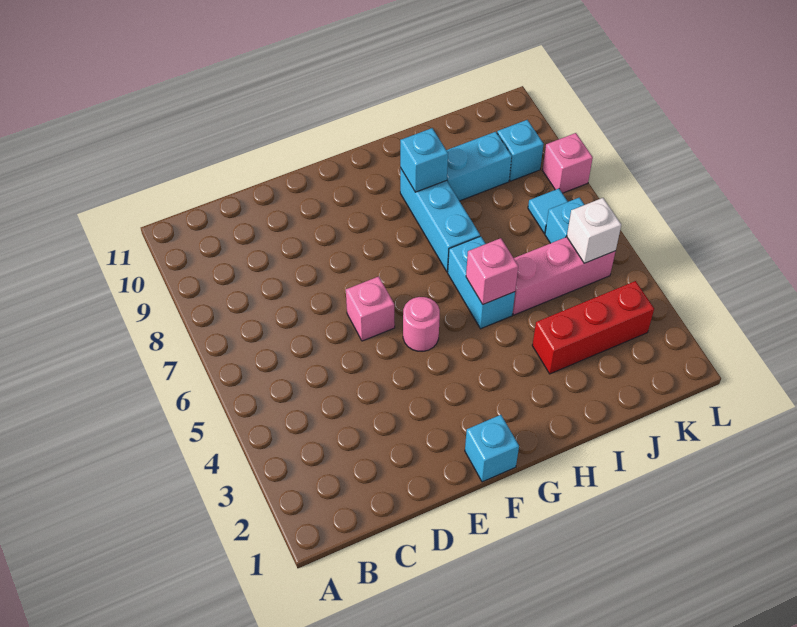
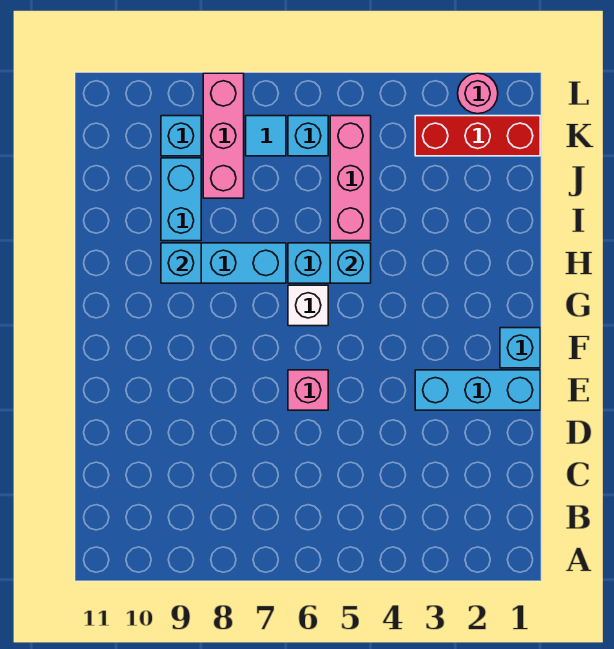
none -> cyan 1x3 brick [415,370,540,410]
pink 1x1 round brick [403,297,440,351] -> pink 1x1 round brick moved to [458,73,498,114]
pink 1x1 brick [466,238,518,304] -> cyan 1x1 brick [330,243,371,283]
red 1x3 brick [532,281,654,374] -> red 1x3 brick turned to [415,116,540,156]
white 1x1 brick [567,198,621,263] -> white 1x1 brick moved to [288,285,328,326]
pink 1x1 brick [542,133,593,193] -> pink 1x3 brick [203,73,244,198]

